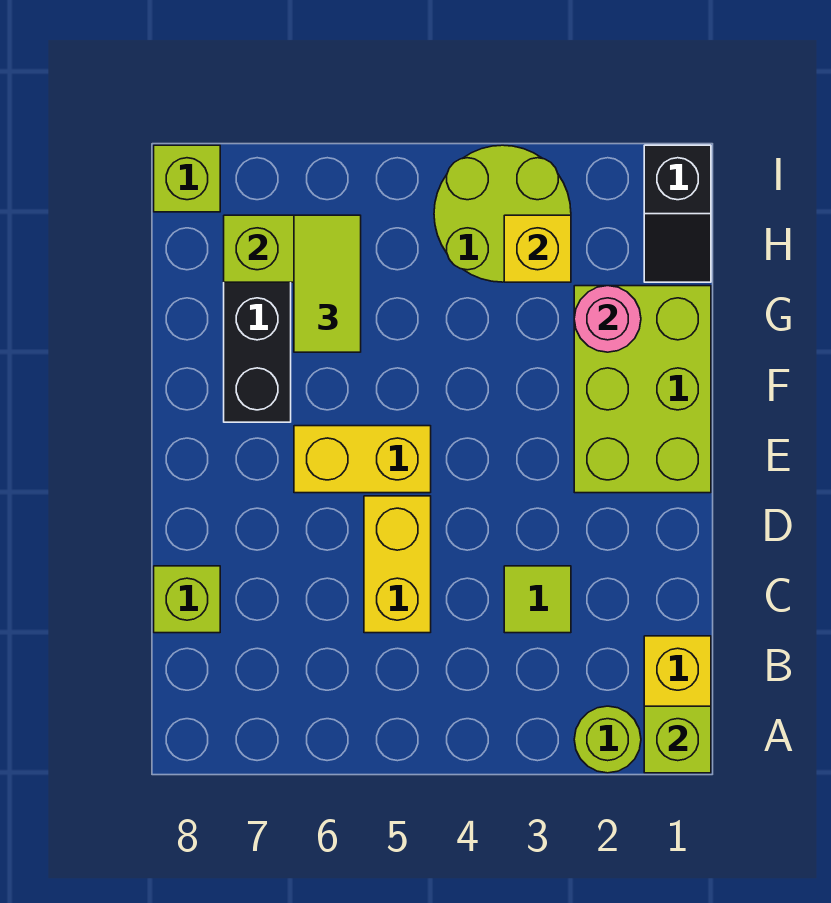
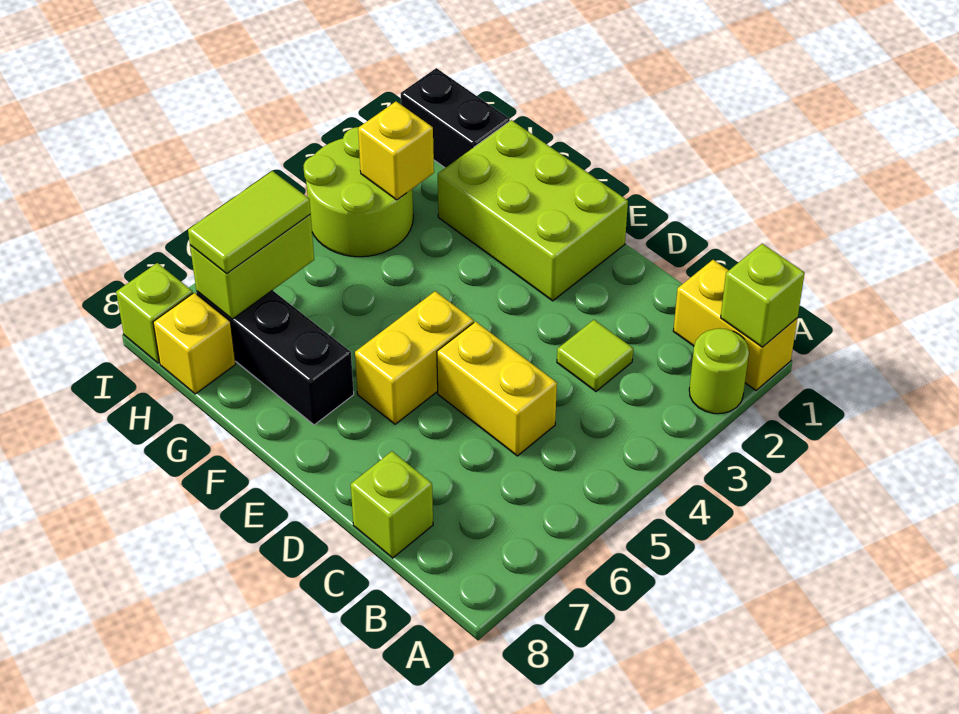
pink 1x1 round brick [574,286,641,352] -> none
lime 1x2 tile [294,215,361,352] -> lime 1x2 tile turned to [188,171,311,274]
black 1x2 slope [644,145,711,282] -> black 1x2 brick [401,68,510,168]
none -> yellow 1x1 brick [153,293,236,394]

